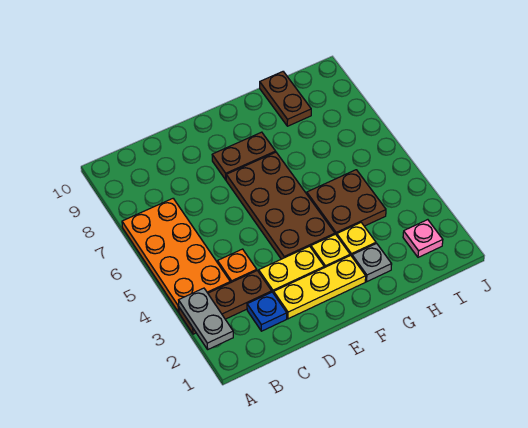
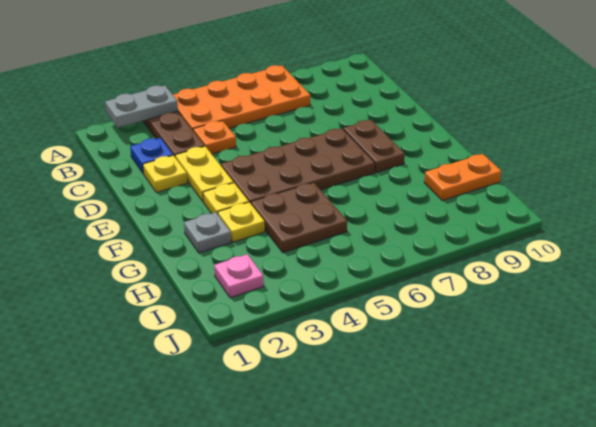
yellow 1x3 plate [274,256,366,319] -> yellow 1x1 plate [143,155,187,193]
brown 1x2 plate [260,72,311,126] -> orange 1x2 plate [424,154,501,201]

